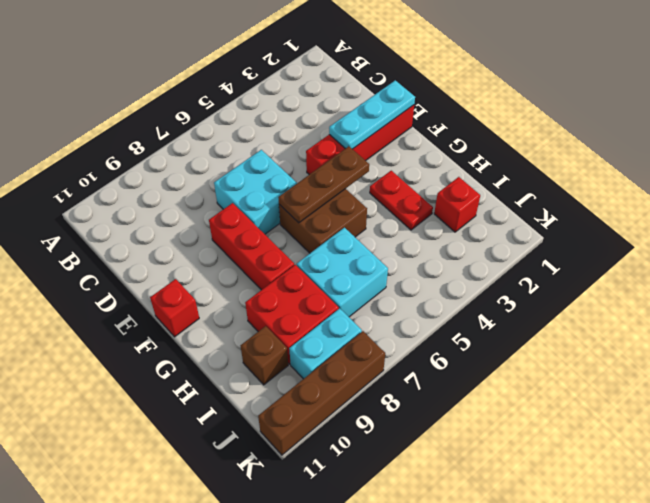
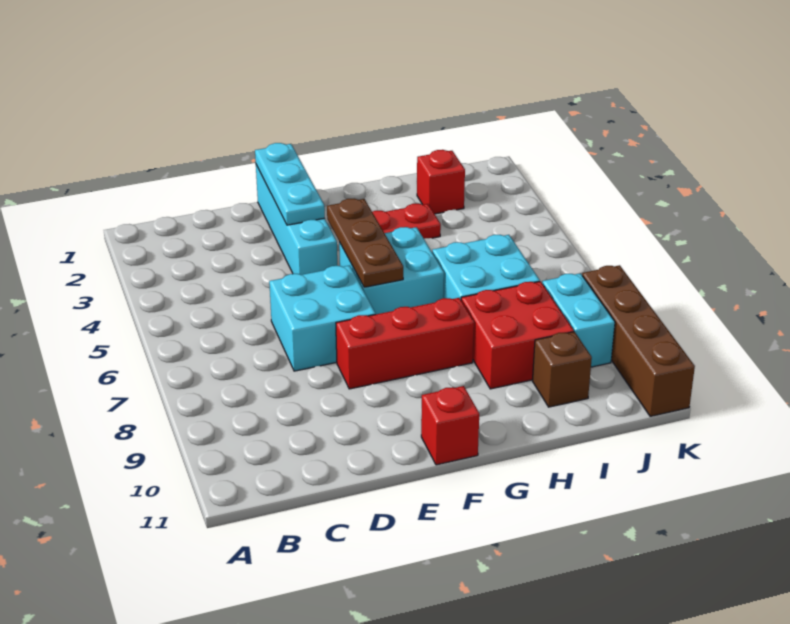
red 1x4 brick [306,105,414,175] -> cyan 1x4 brick [256,165,337,275]
brown 2x2 brick [279,189,367,253] -> cyan 2x2 brick [339,227,444,314]

